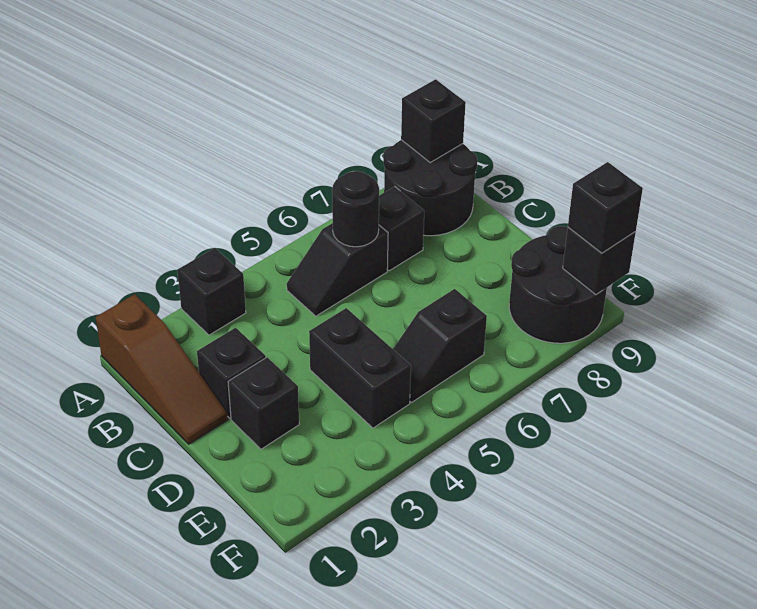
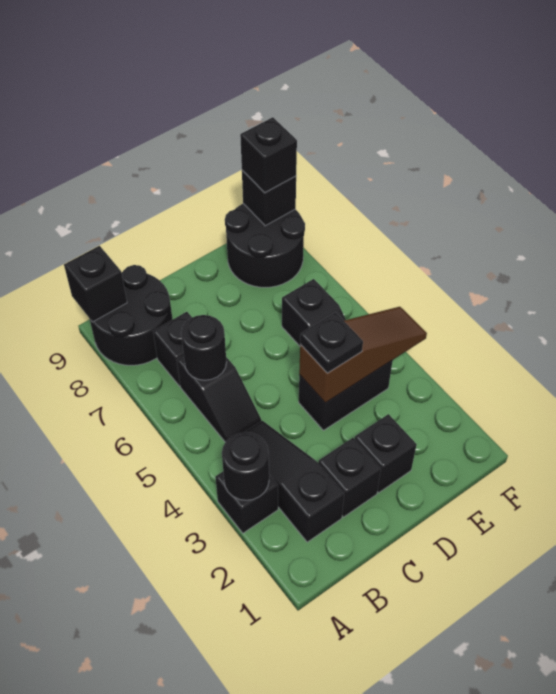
brown 1x3 slope [95,294,228,444] -> brown 1x3 slope moved to [299,307,427,403]
none -> black 1x1 round brick [222,432,269,500]
none -> black 1x3 slope [245,421,344,542]
none -> black 1x1 plate [300,312,363,373]

